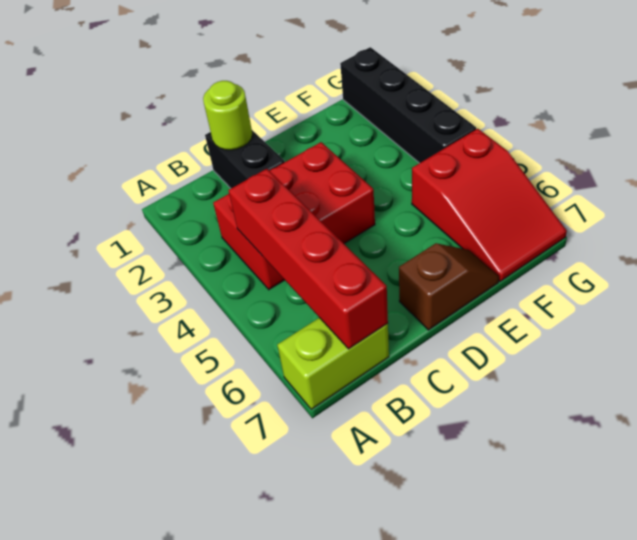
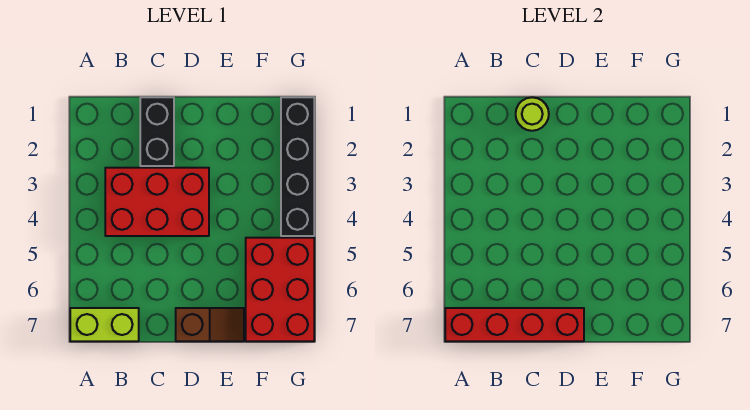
red 1x4 brick [228,169,388,349] -> red 1x4 brick turned to [445,308,584,341]
red 2x3 slope [412,129,567,281] -> red 2x3 brick [246,238,314,341]

